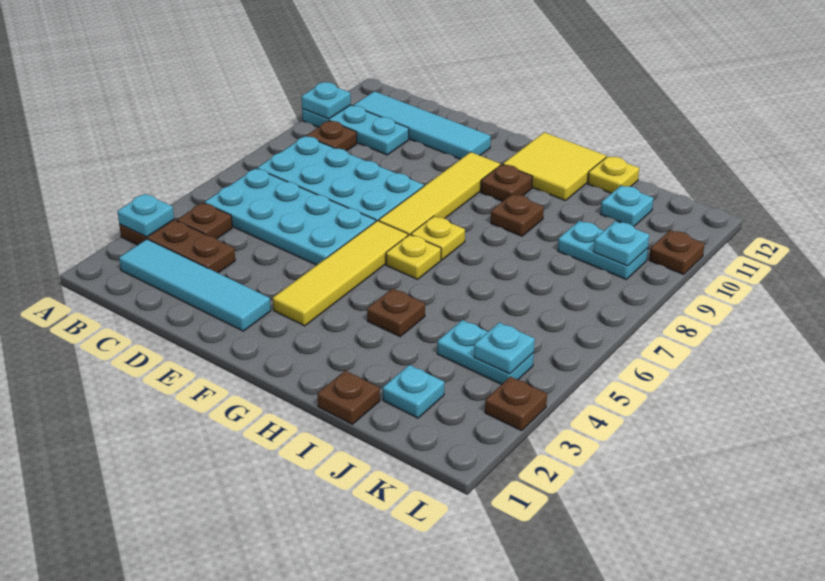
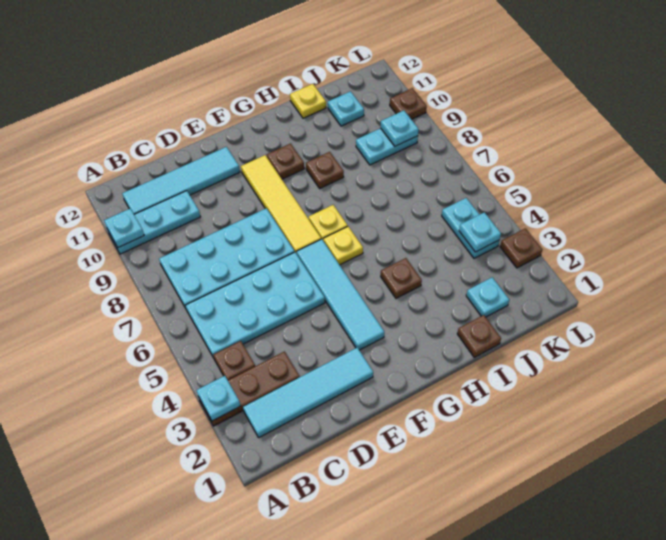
brown 1x1 plate [307,121,357,151] -> none
yellow 1x4 tile [273,221,408,326] -> cyan 1x4 tile [297,239,384,350]
yellow 2x2 tile [503,132,606,200] -> none
cyan 1x2 plate [437,320,534,384] -> cyan 1x2 plate turned to [442,198,499,258]

